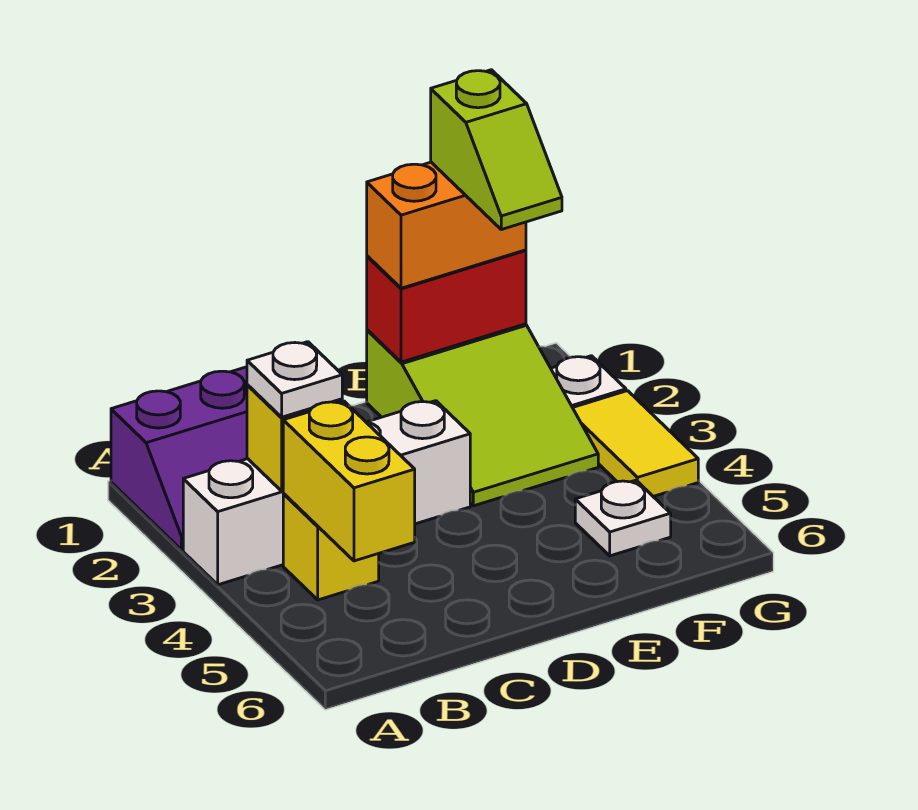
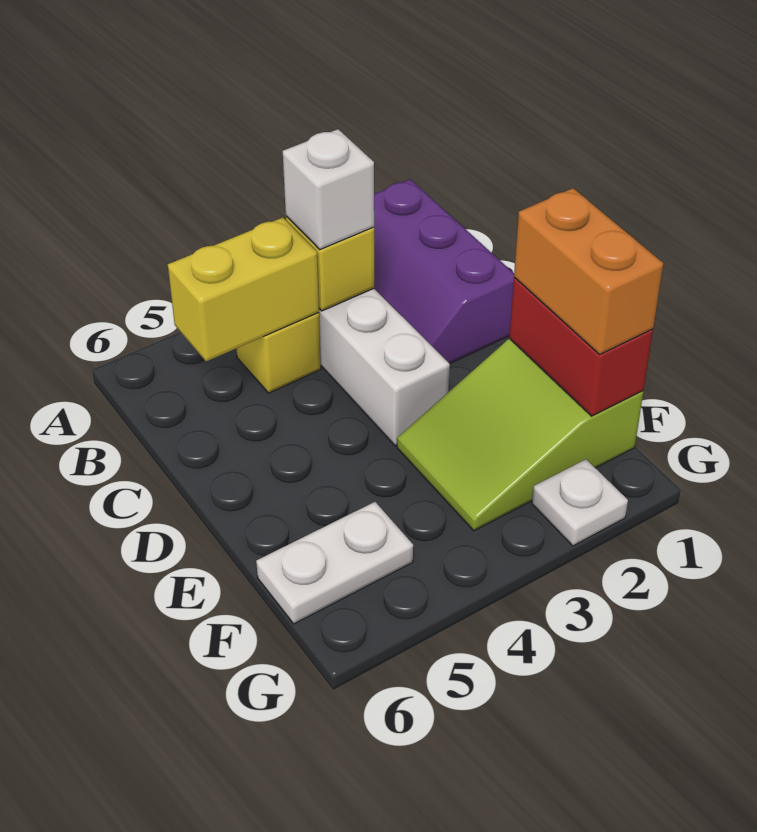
white 1x1 plate [247,342,342,417] -> white 1x1 brick [283,129,374,250]
lime 1x2 slope [431,70,562,230] -> none
white 1x1 plate [575,480,671,556] -> white 1x2 plate [256,502,413,624]
yellow 1x2 tile [573,391,698,496] -> none

